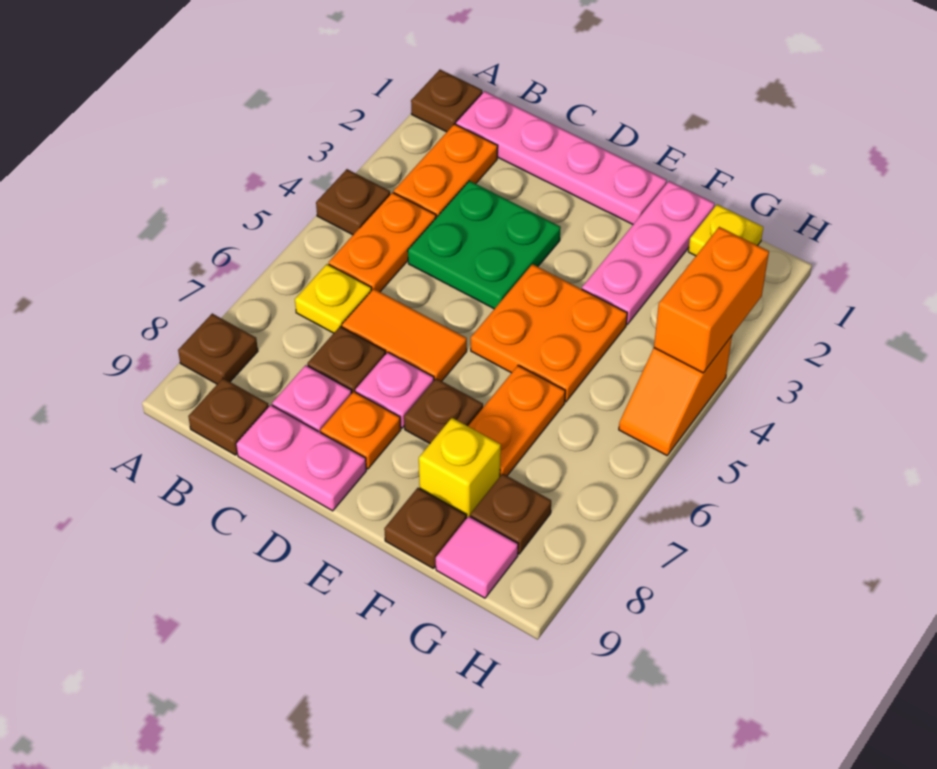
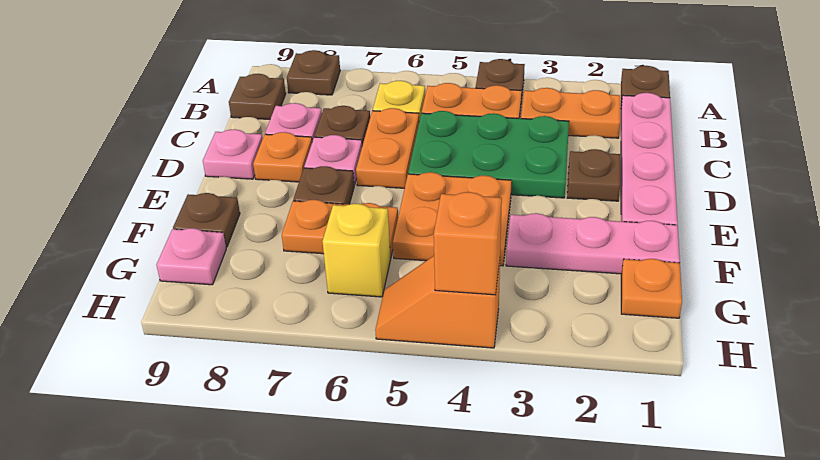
green 2x2 plate [408,181,561,309] -> green 2x3 plate [408,111,569,198]
orange 1x2 tile [342,289,467,381] -> orange 1x2 plate [356,108,419,188]
pink 1x2 plate [236,405,366,511] -> pink 1x1 plate [203,129,263,179]
yellow 1x1 brick [419,418,501,519] -> yellow 1x1 brick moved to [322,204,391,297]
yellow 1x1 plate [688,204,763,256] -> orange 1x1 plate [621,259,682,318]
brown 1x1 plate [470,474,551,554] -> brown 1x1 plate moved to [567,149,620,201]
pink 1x1 tile [436,516,518,598] -> pink 1x1 plate [157,228,226,285]
orange 1x2 brick [654,227,769,373] -> orange 1x1 brick [434,192,502,295]

